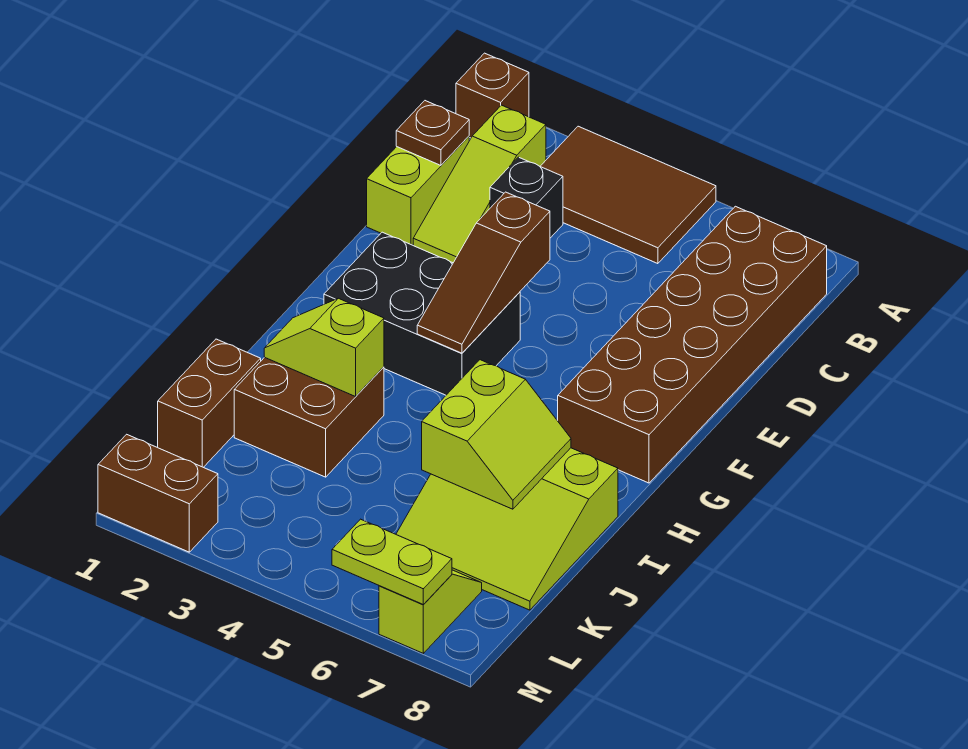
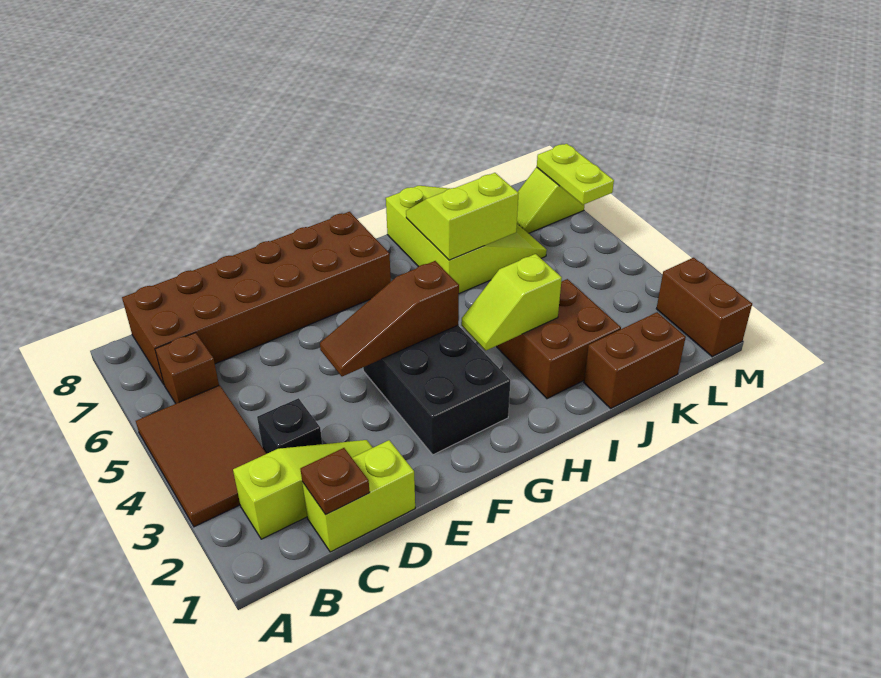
brown 1x1 brick [456,53,529,138] -> brown 1x1 brick moved to [155,333,219,404]
brown 1x3 slope [417,192,550,353] -> brown 1x3 slope turned to [320,261,459,376]
lime 1x2 slope [264,298,384,397] -> lime 1x2 slope turned to [461,254,562,350]

